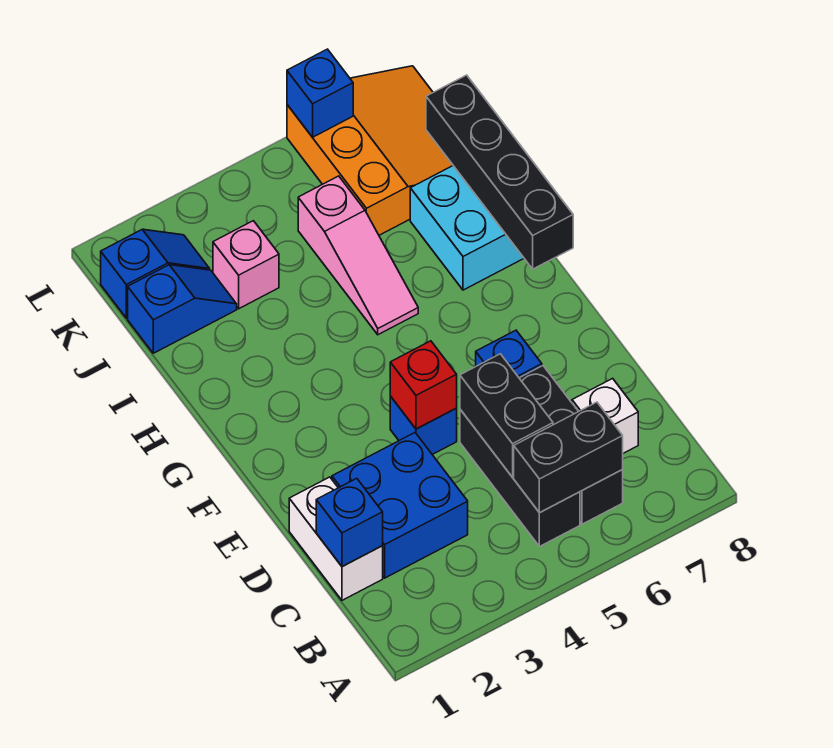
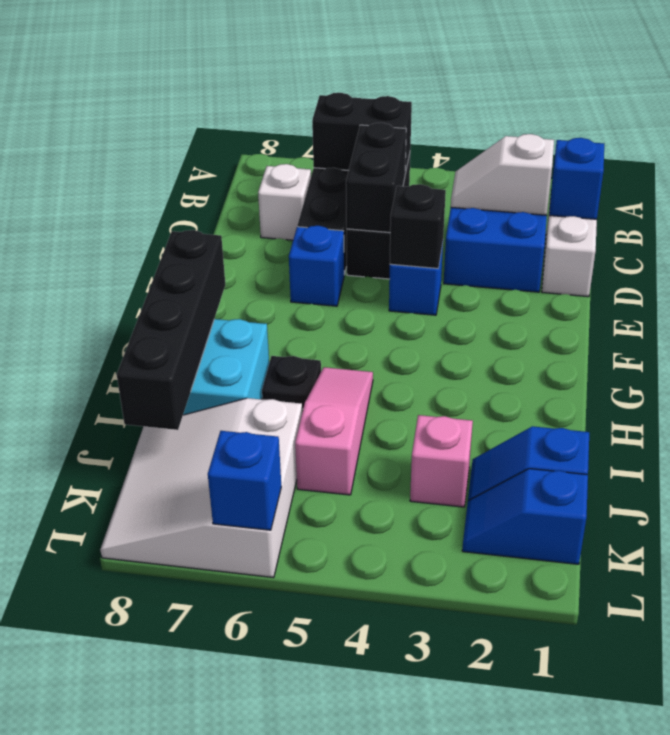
none -> white 1x2 slope [451,134,554,215]
red 1x1 brick [390,341,457,429] -> black 1x1 brick [390,184,446,269]
none -> black 1x1 plate [262,356,321,409]
orange 3x3 slope [287,66,453,235] -> white 3x3 slope [100,398,302,578]

